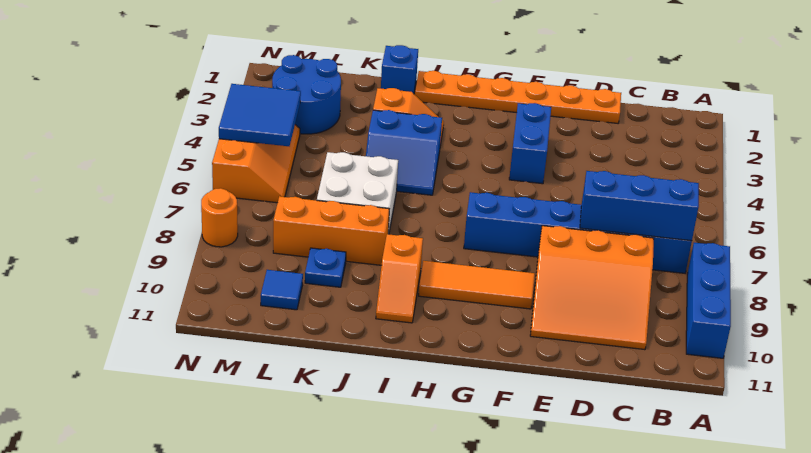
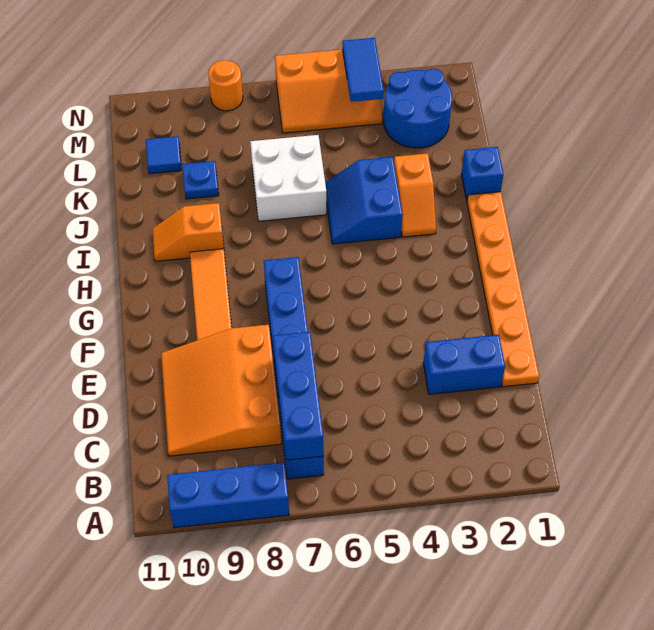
blue 1x2 brick [509,103,551,184] -> blue 1x2 brick moved to [423,335,505,394]
orange 1x3 brick [273,196,389,265] -> none
blue 2x2 tile [219,84,301,146] -> blue 1x2 tile [343,38,384,102]

